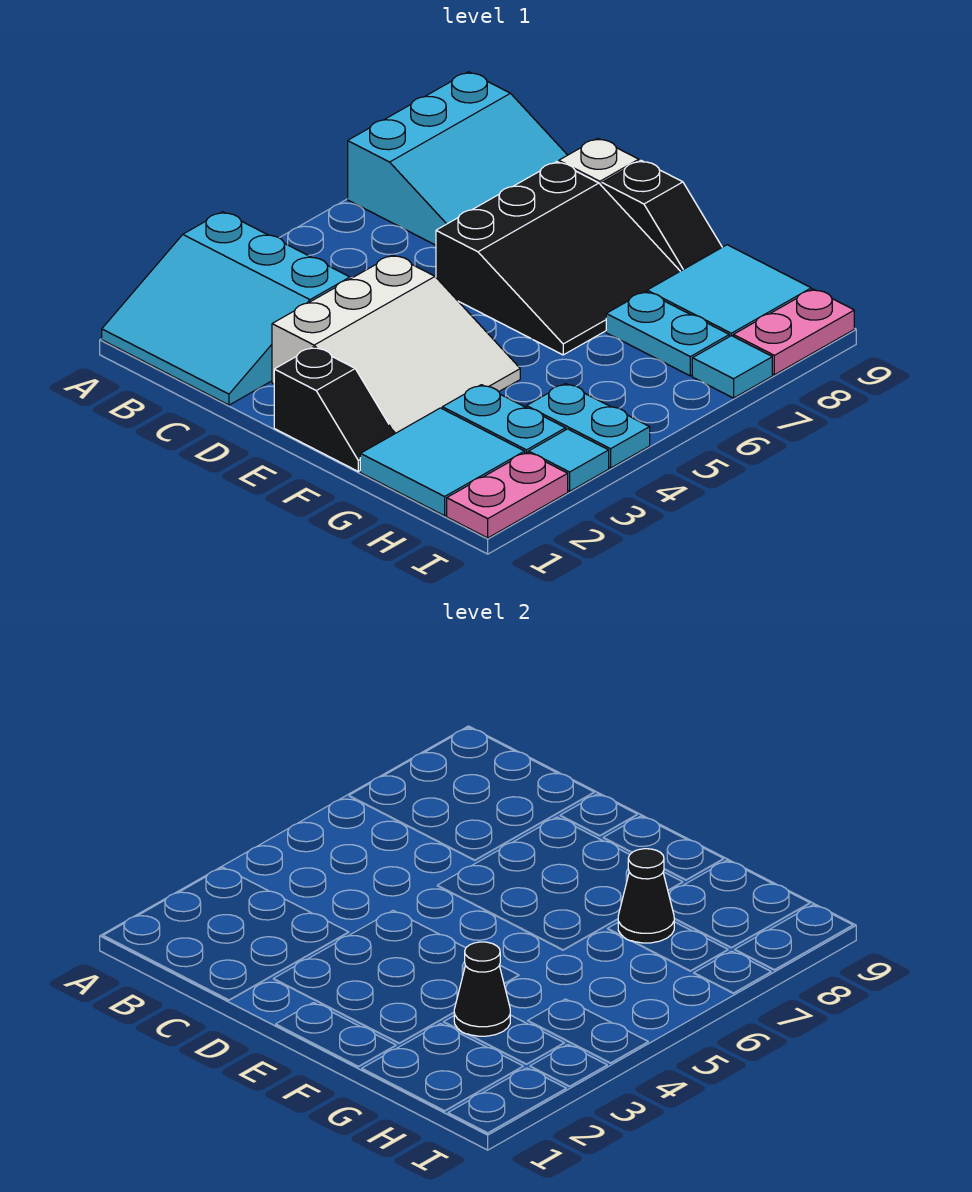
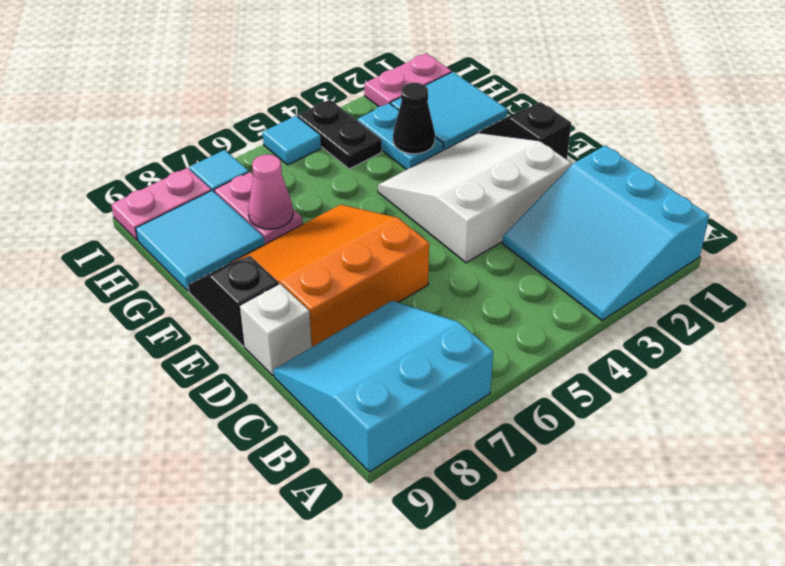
cyan 3x3 slope [102,212,350,405] -> cyan 3x3 slope turned to [503,145,709,320]
black 3x3 slope [436,162,680,355] -> orange 3x3 slope [230,205,429,347]
cyan 1x2 plate [606,291,729,376] -> pink 1x2 plate [214,172,303,244]
black 1x1 cone [618,849,674,943] -> pink 1x1 cone [248,155,293,229]
cyan 1x2 plate [526,384,650,468] -> black 1x2 plate [298,100,382,169]
cyan 1x1 tile [529,429,609,491] -> cyan 1x1 tile moved to [263,116,321,165]

